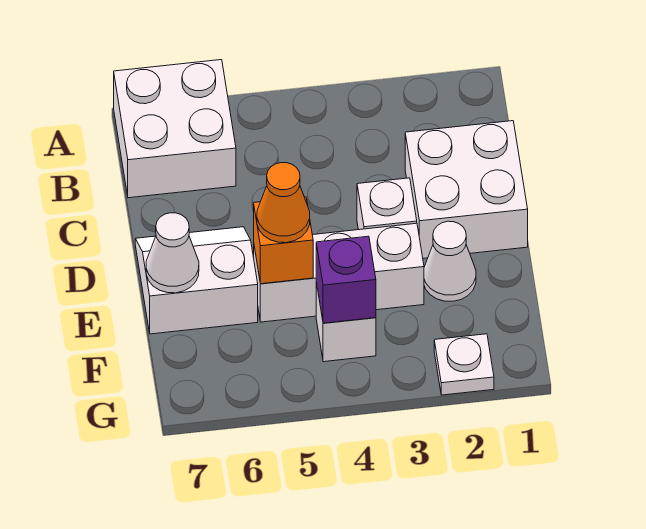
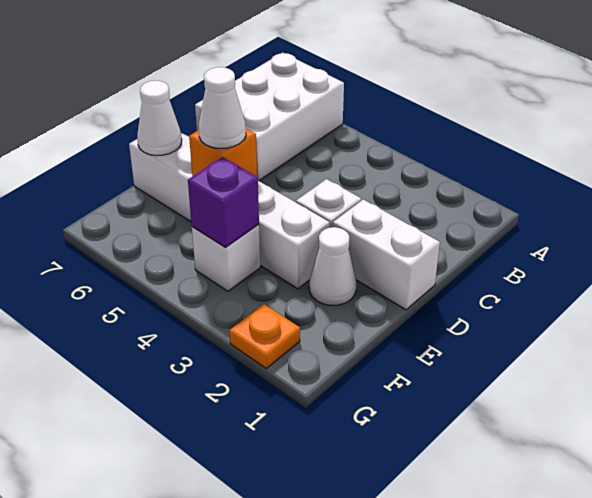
white 2x2 brick [114,60,236,198] -> white 2x3 brick [195,53,344,181]
white 2x2 brick [405,121,528,258] -> white 1x2 brick [333,200,440,310]
orange 1x1 cone [257,163,310,243] -> white 1x1 cone [199,67,246,148]
white 1x1 plate [434,334,494,395] -> orange 1x1 plate [230,304,300,368]

